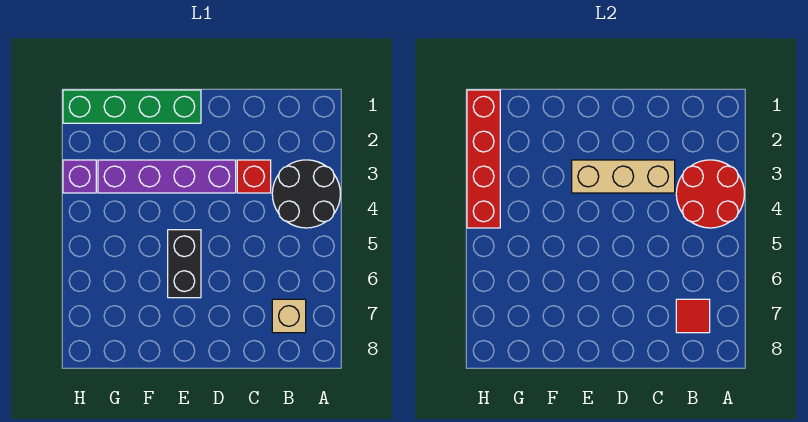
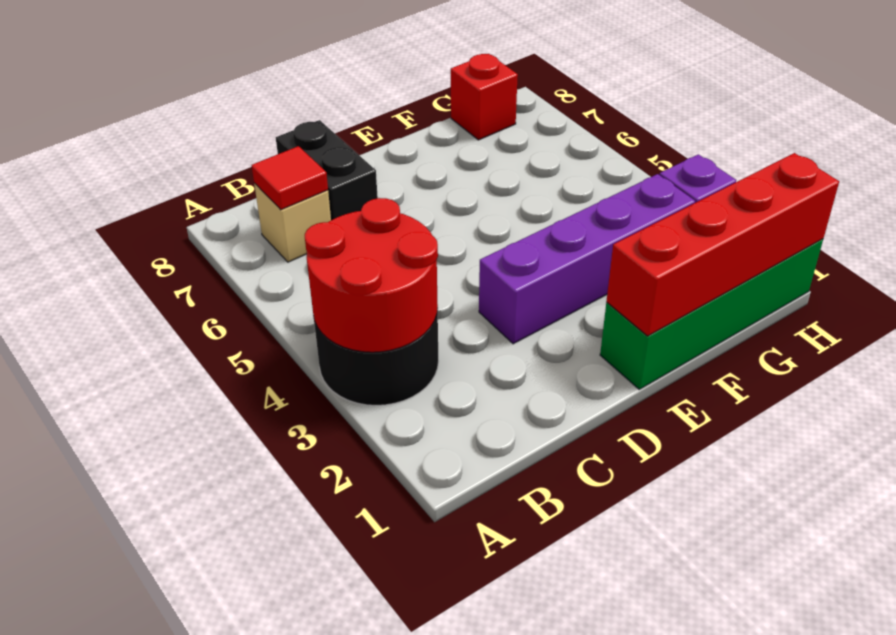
red 1x1 brick [237,160,271,193] -> red 1x1 brick moved to [451,54,518,140]
tan 1x3 brick [572,160,675,193] -> none
black 1x2 brick [168,230,201,298] -> black 1x2 brick moved to [276,120,378,220]
red 1x4 brick [467,90,500,228] -> red 1x4 brick turned to [606,153,839,336]

